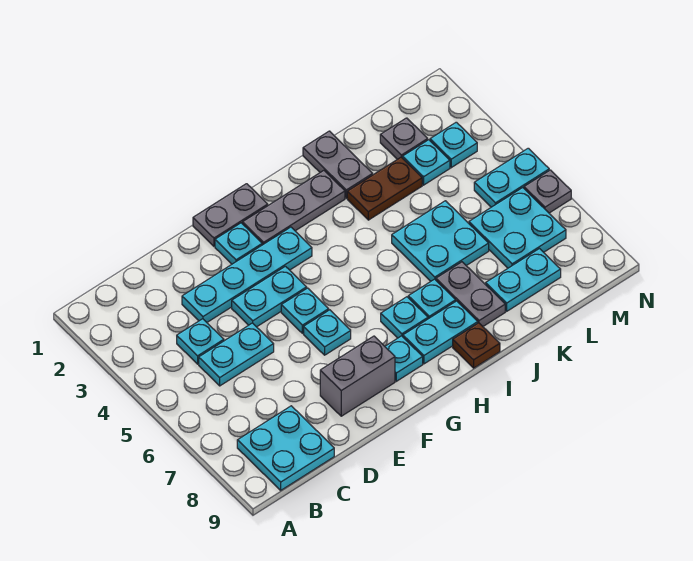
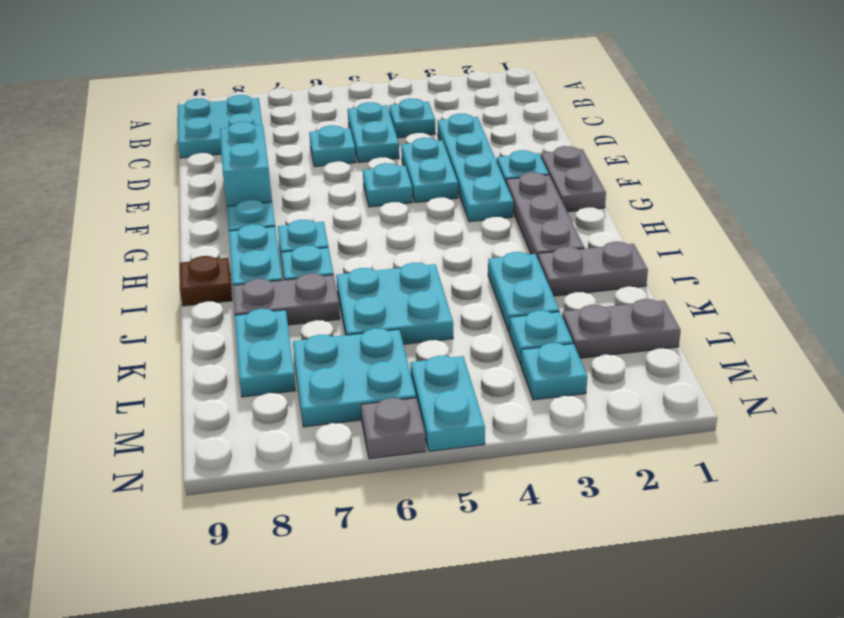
grey 1x2 brick [320,336,395,416] -> cyan 1x2 brick [220,122,272,206]
cyan 1x1 plate [304,310,351,355] -> cyan 1x1 plate moved to [309,125,356,167]
brown 1x2 plate [347,157,422,220] -> cyan 1x2 plate [488,252,559,332]
grey 1x1 plate [380,118,428,159] -> grey 1x2 plate [562,299,681,358]

